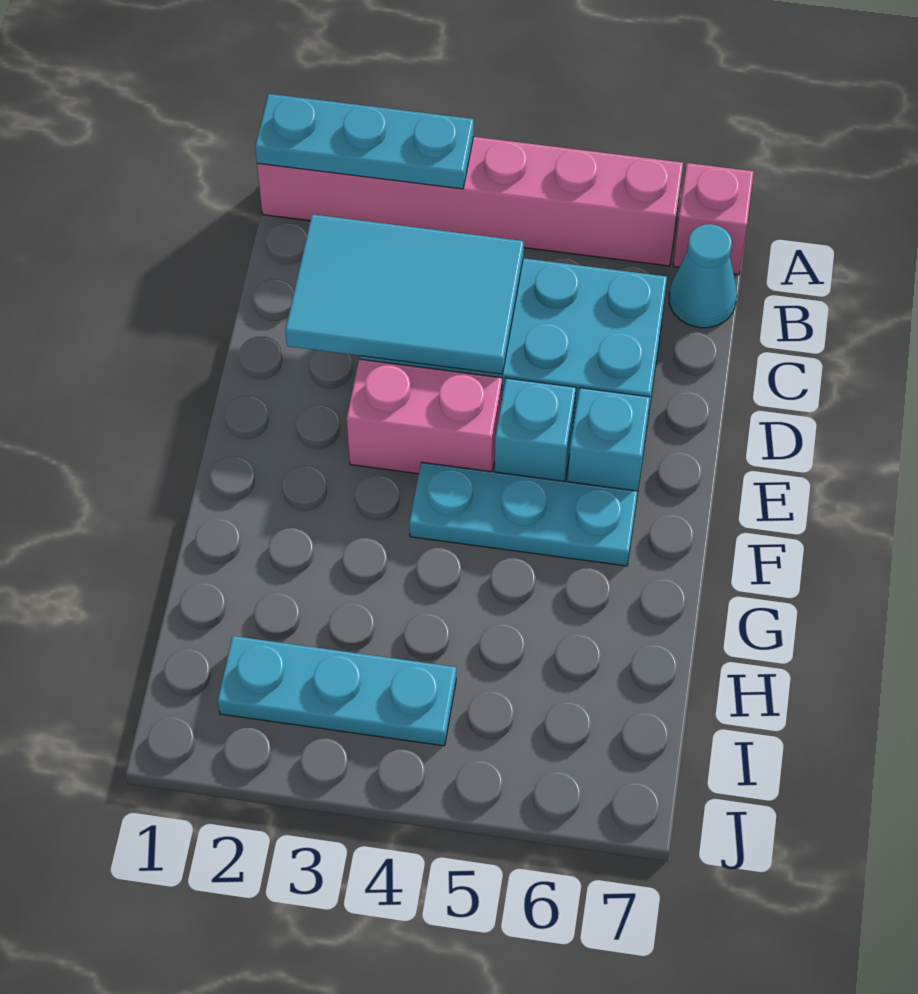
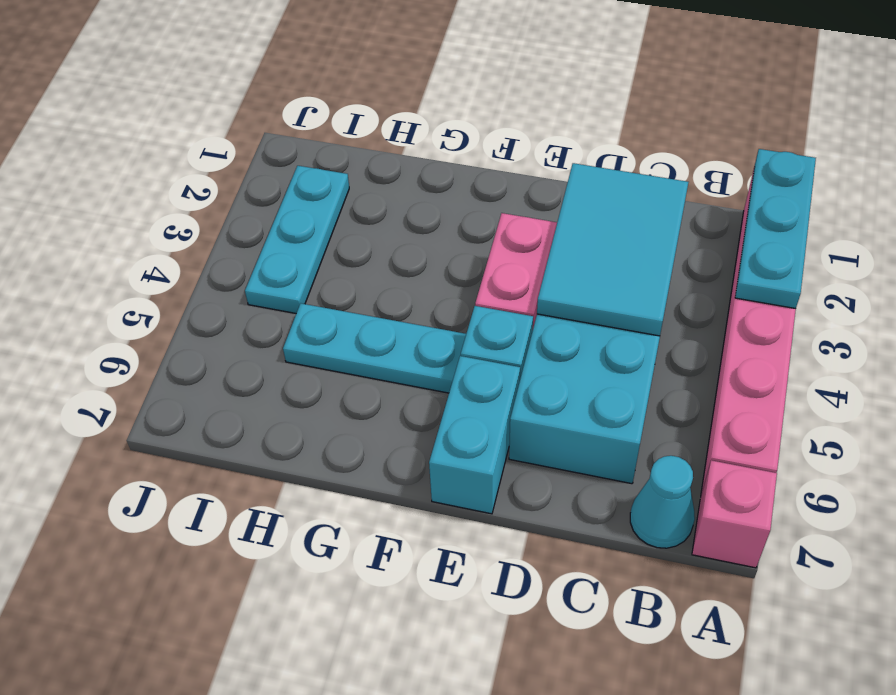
cyan 1x1 brick [568,388,650,502] -> cyan 1x2 brick [429,356,520,514]
cyan 1x3 plate [409,462,638,566] -> cyan 1x3 plate turned to [283,303,466,393]

